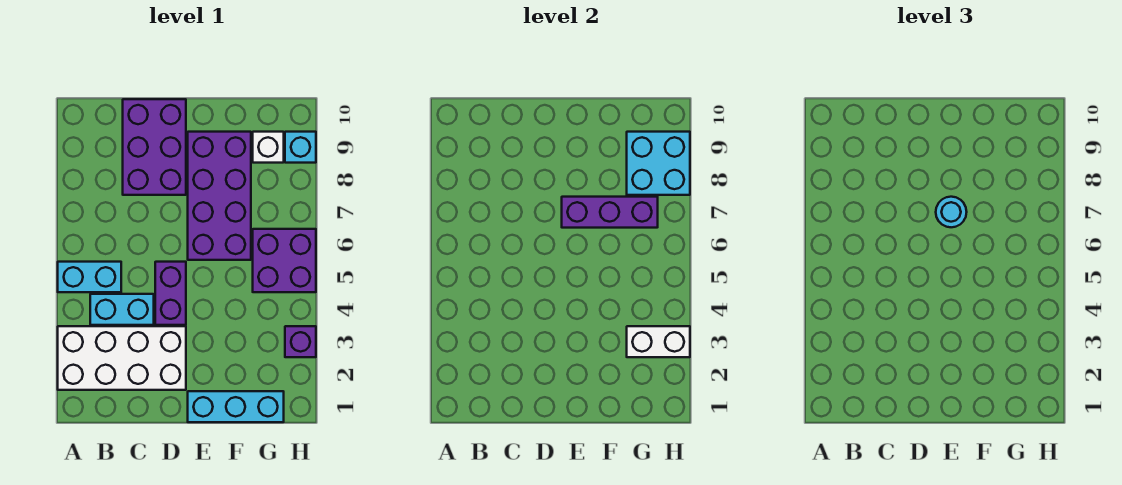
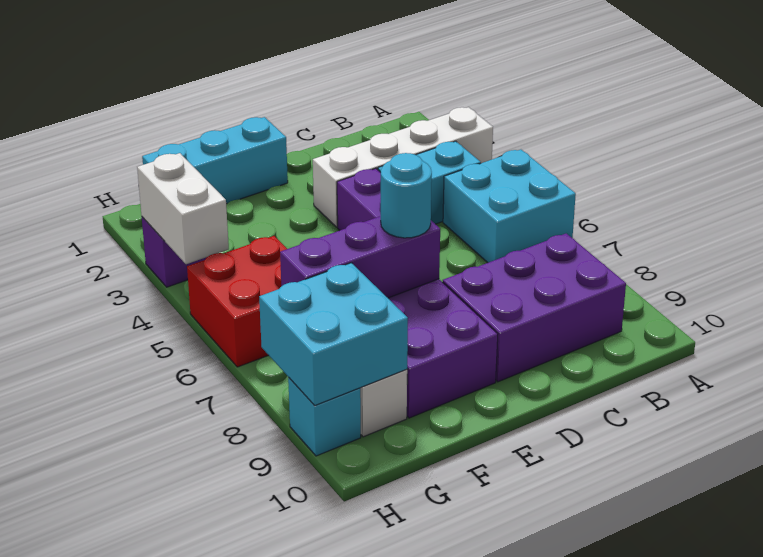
white 2x4 brick [58,326,186,390] -> white 1x4 brick [313,107,493,227]
cyan 1x2 brick [58,262,121,292] -> cyan 2x2 brick [443,150,576,263]
purple 2x3 brick [123,99,186,195] -> purple 2x3 brick turned to [443,233,626,382]
white 1x2 brick [627,326,690,357] -> white 1x2 brick turned to [137,153,229,264]
purple 2x2 brick [253,229,316,292] -> red 2x2 brick [187,236,287,367]

